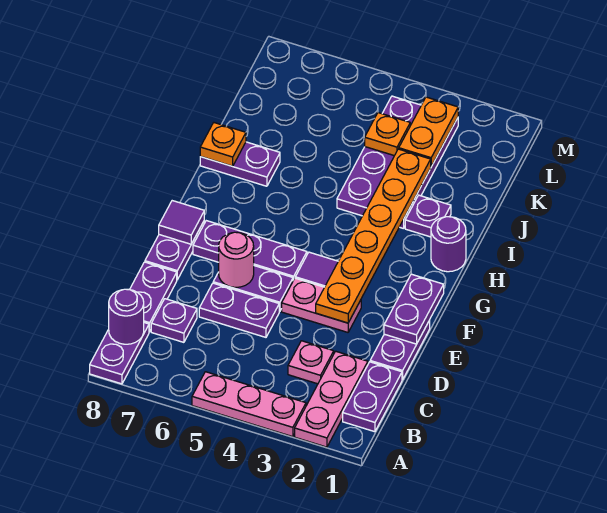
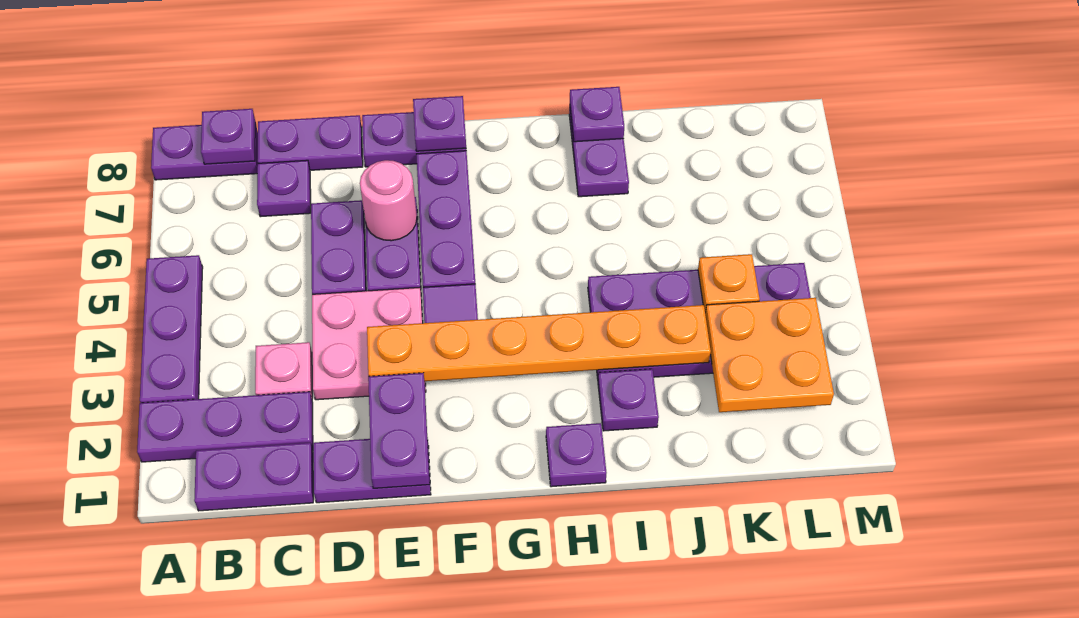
pink 1x3 plate [295,351,368,447] -> purple 1x3 plate [137,392,313,462]
pink 1x3 plate [192,372,306,437] -> purple 1x3 plate [140,255,203,403]
purple 1x1 round brick [109,289,144,344] -> purple 1x1 plate [201,109,255,164]
purple 1x2 plate [384,274,444,344] -> purple 1x2 plate turned to [368,373,430,488]
pink 1x2 plate [282,278,361,332] -> pink 2x2 plate [312,288,426,400]
purple 1x1 tile [159,201,204,244] -> purple 1x1 plate [413,96,466,151]
purple 1x1 round brick [431,217,466,272] -> purple 1x1 plate [546,423,606,487]
orange 1x1 plate [200,123,246,166] -> purple 1x1 plate [570,87,624,142]
orange 1x2 plate [399,97,458,167] -> orange 2x2 plate [705,298,834,412]

